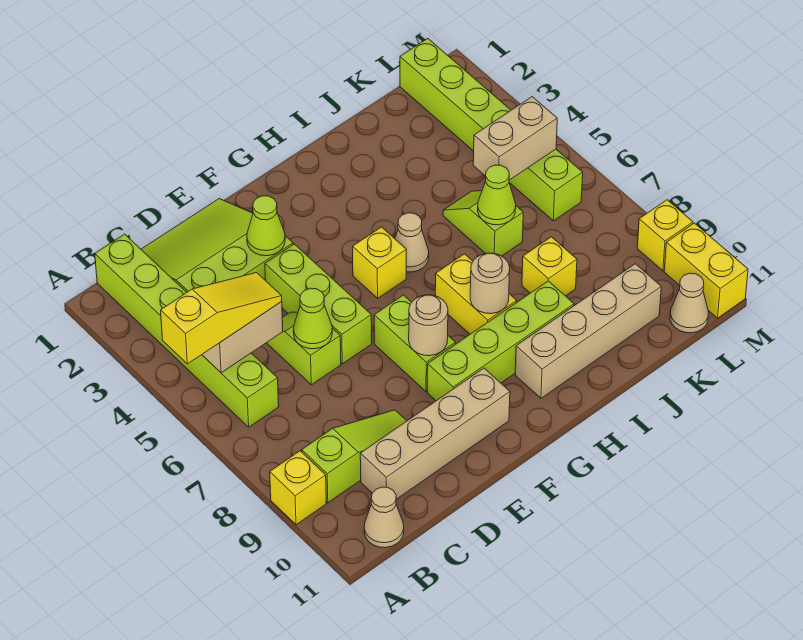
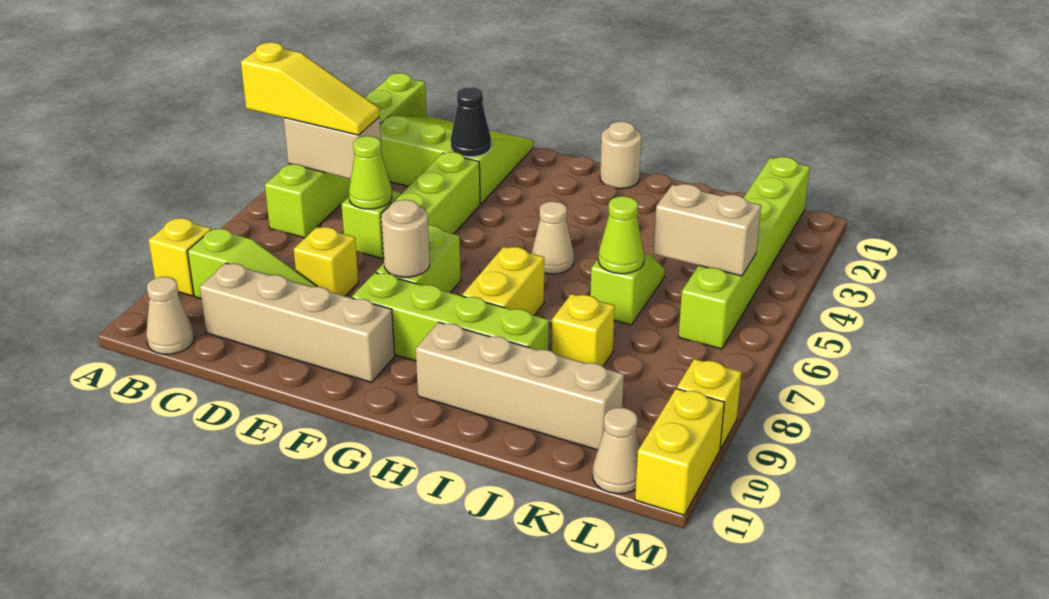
lime 1x1 cone [247,196,285,256] -> black 1x1 cone [451,87,491,157]
yellow 1x1 brick [353,227,406,298] -> yellow 1x1 brick moved to [293,227,358,296]
tan 1x1 round brick [470,253,510,314] -> tan 1x1 round brick moved to [600,121,642,189]

